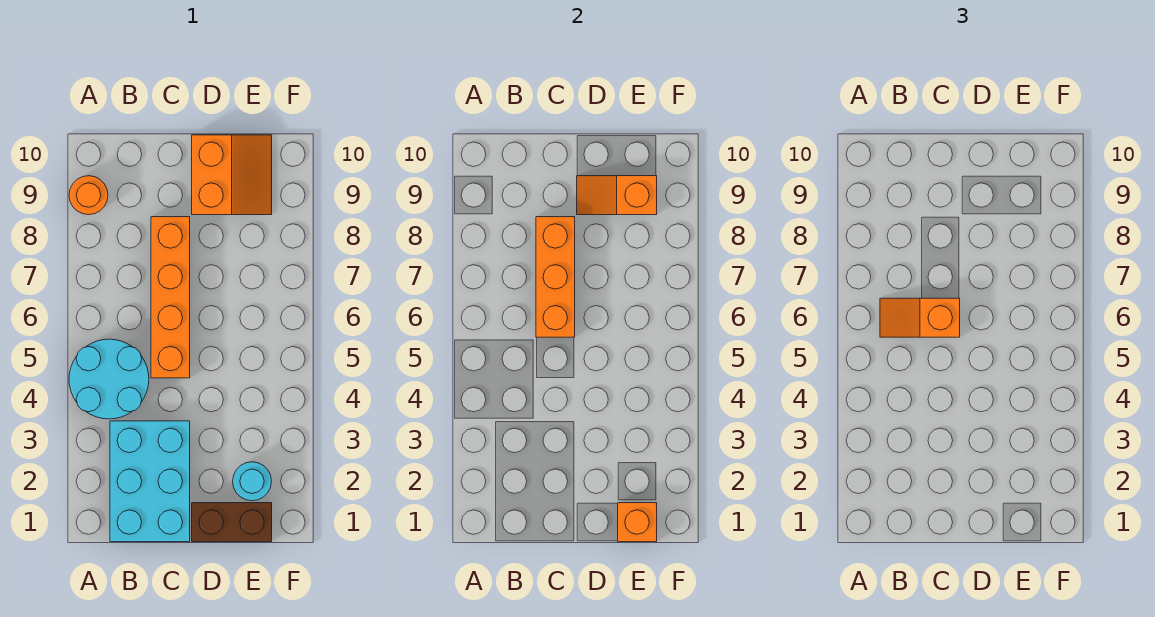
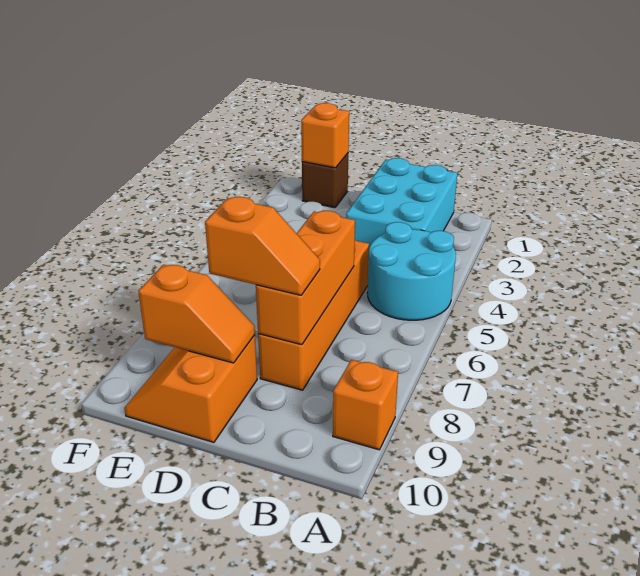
orange 1x1 round brick [69,176,108,215] -> orange 1x1 brick [333,360,398,450]
orange 1x2 slope [880,298,960,337] -> orange 1x2 slope moved to [205,197,320,295]
brown 1x2 brick [192,503,272,542] -> brown 1x1 brick [302,153,348,208]
cyan 1x1 round brick [233,462,272,501] -> none

